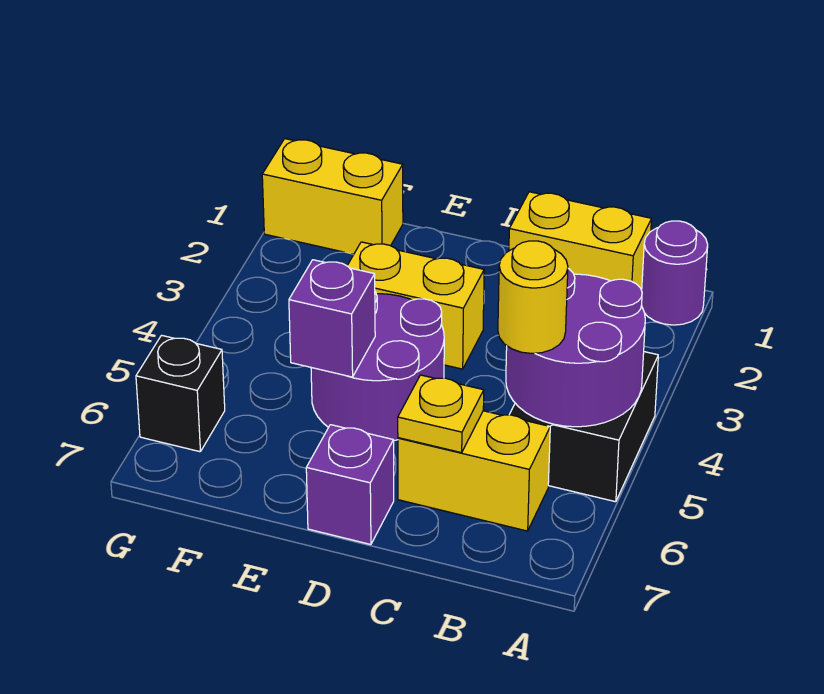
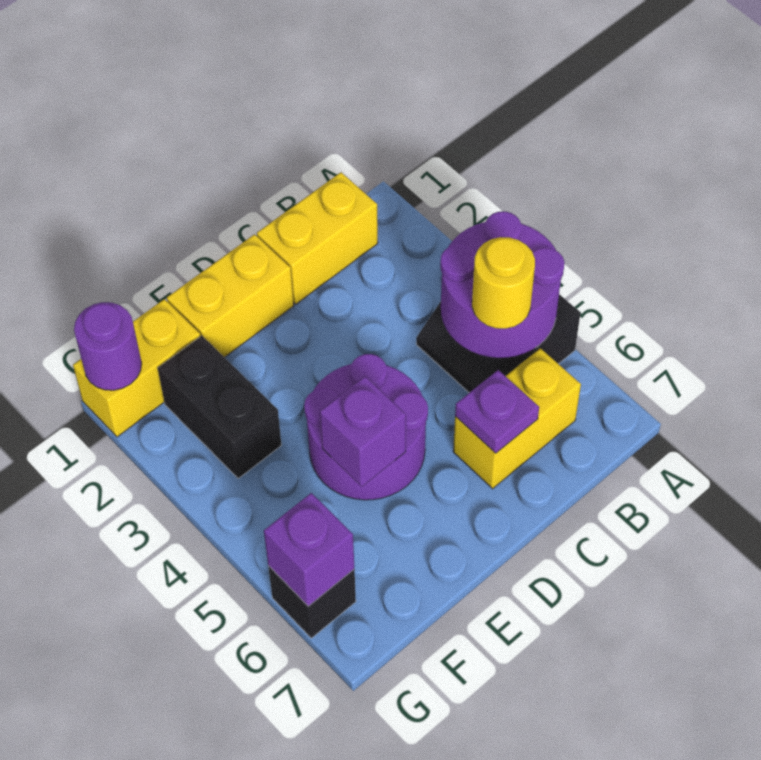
purple 1x1 round brick [641,221,708,325] -> purple 1x1 round brick moved to [74,302,142,390]
yellow 1x1 plate [398,375,484,453] -> purple 1x1 plate [455,370,539,453]
yellow 1x2 brick [347,242,484,369] -> yellow 1x2 brick moved to [167,234,294,357]
purple 1x1 brick [306,425,394,544] -> purple 1x1 brick moved to [264,493,354,606]
none -> black 1x2 brick [158,336,281,478]

